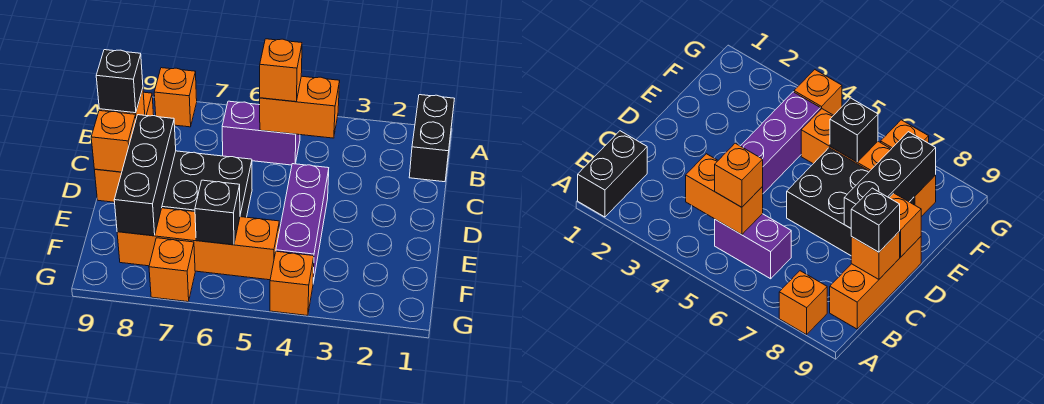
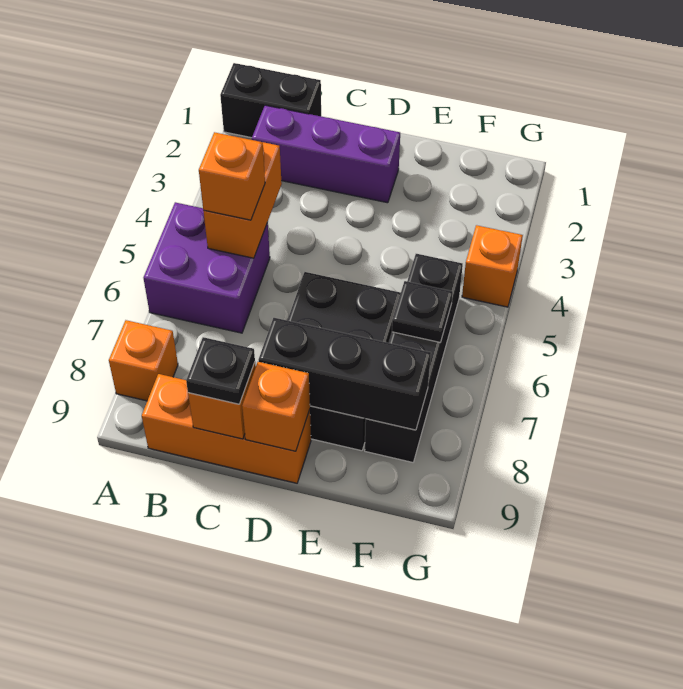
purple 1x2 brick [222,101,300,165] -> purple 2x2 brick [144,202,270,333]
black 1x1 brick [96,50,143,113] -> black 1x1 plate [186,337,255,404]
purple 1x3 brick [276,164,329,282] -> purple 1x3 brick moved to [252,105,400,203]
orange 1x4 brick [117,208,279,280] -> black 1x4 brick [365,254,463,462]
black 1x1 brick [195,180,240,245] -> black 1x1 plate [392,281,453,343]
orange 1x1 brick [149,238,195,302] -> none

